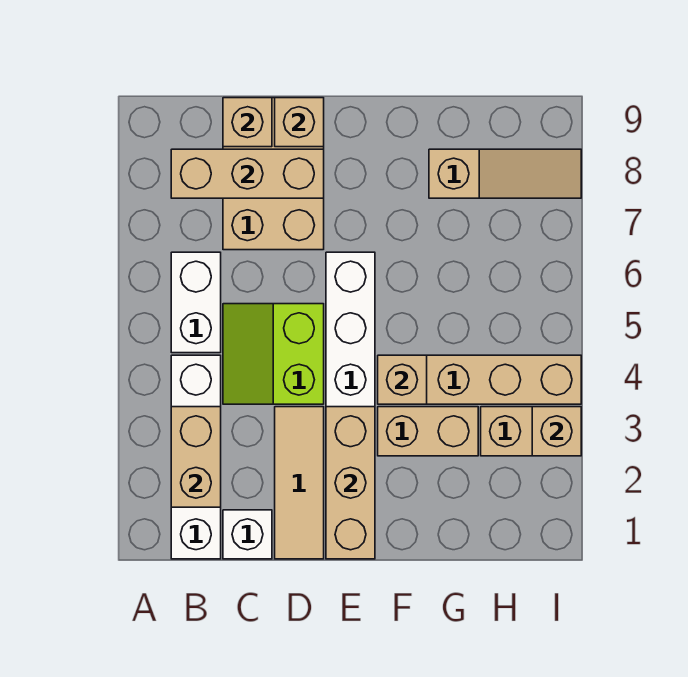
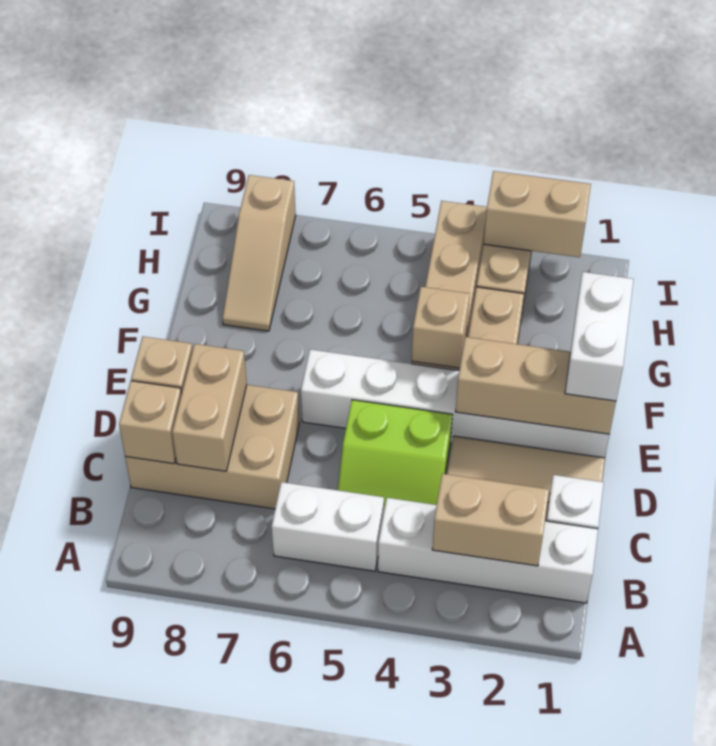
tan 1x3 brick [171,149,324,198] -> tan 1x2 brick [172,344,247,471]
none -> white 1x2 brick [565,272,634,401]
tan 1x3 slope [429,149,581,198] -> tan 1x3 slope turned to [223,175,296,331]
tan 1x1 brick [532,407,581,456] -> tan 1x2 brick [484,171,591,257]

